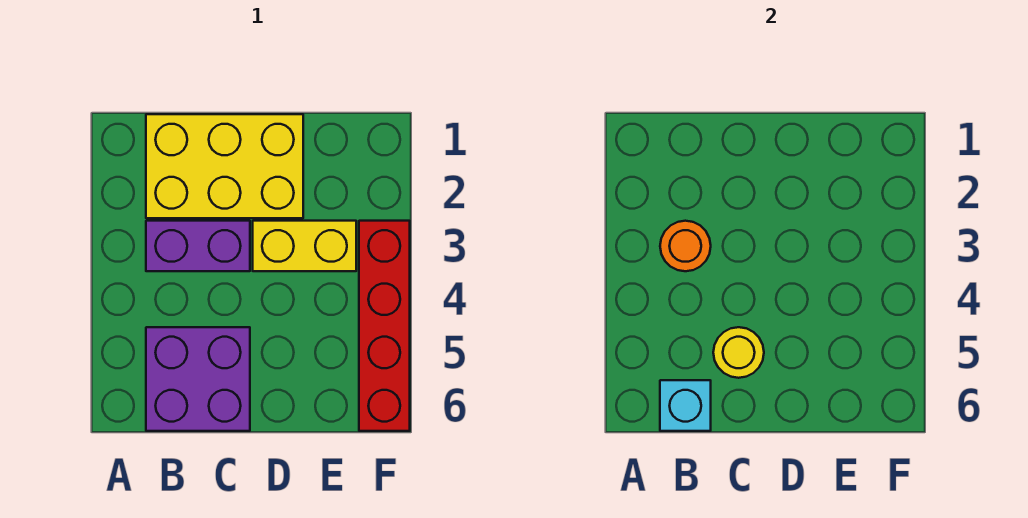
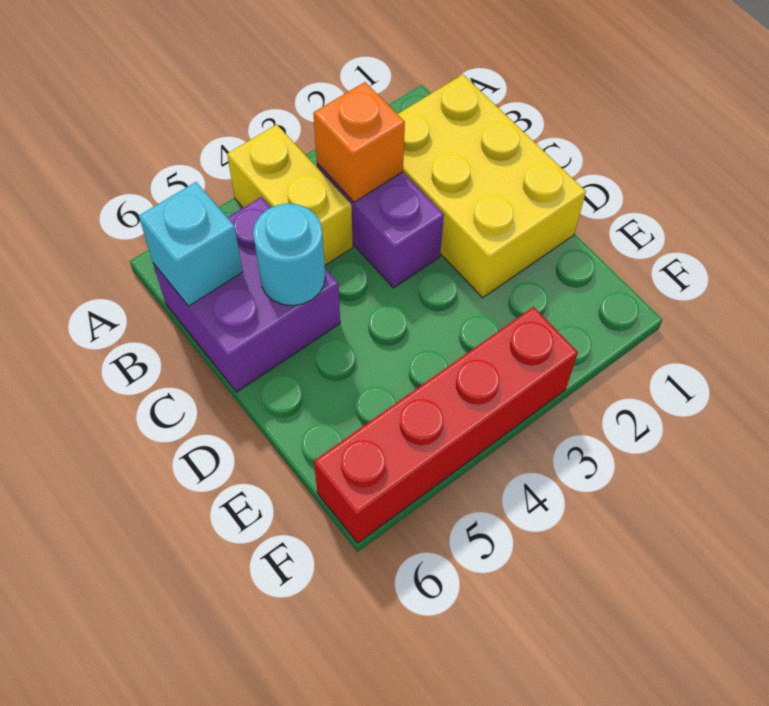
orange 1x1 round brick [660,221,711,271] -> orange 1x1 brick [313,82,405,202]
yellow 1x1 round brick [713,327,764,378] -> cyan 1x1 round brick [253,203,325,306]
yellow 1x2 brick [253,221,356,271] -> yellow 1x2 brick moved to [227,125,353,265]

